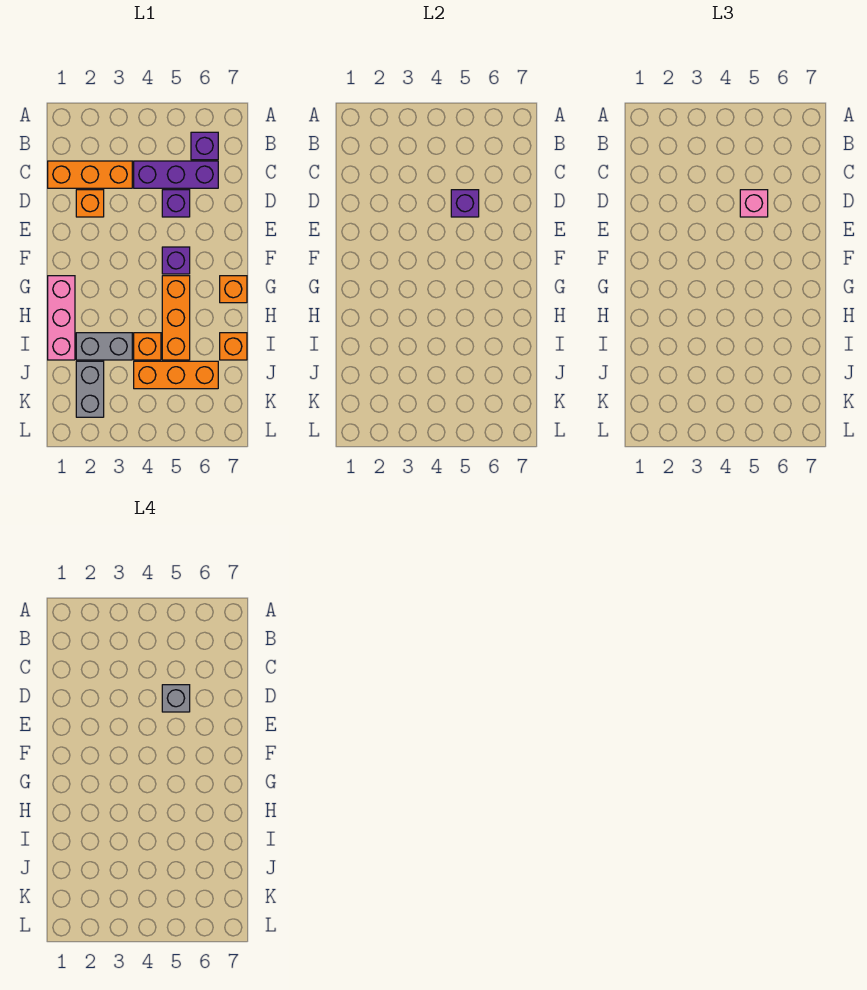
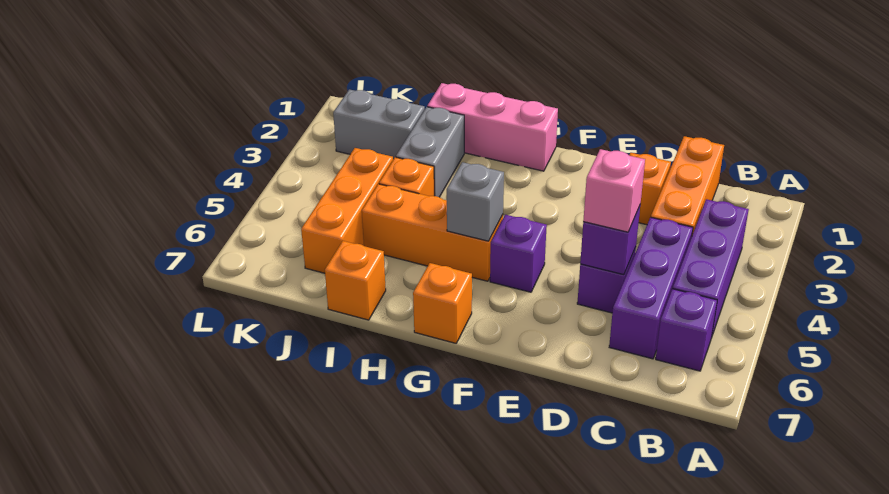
none -> purple 1x3 brick [673,199,749,338]
grey 1x1 brick [162,685,190,712] -> grey 1x1 brick moved to [447,162,504,241]

